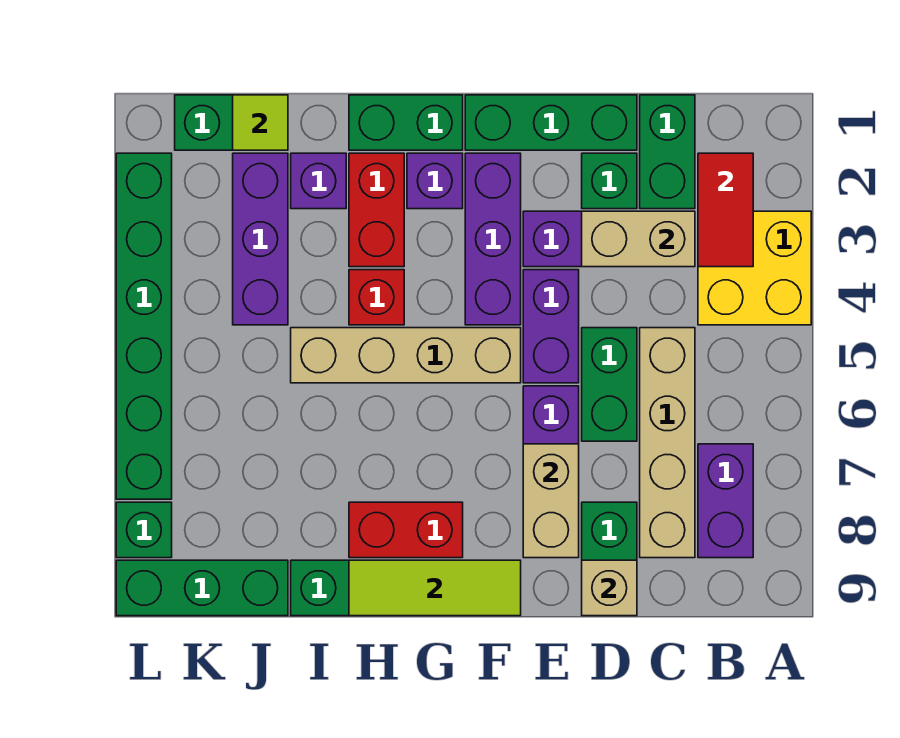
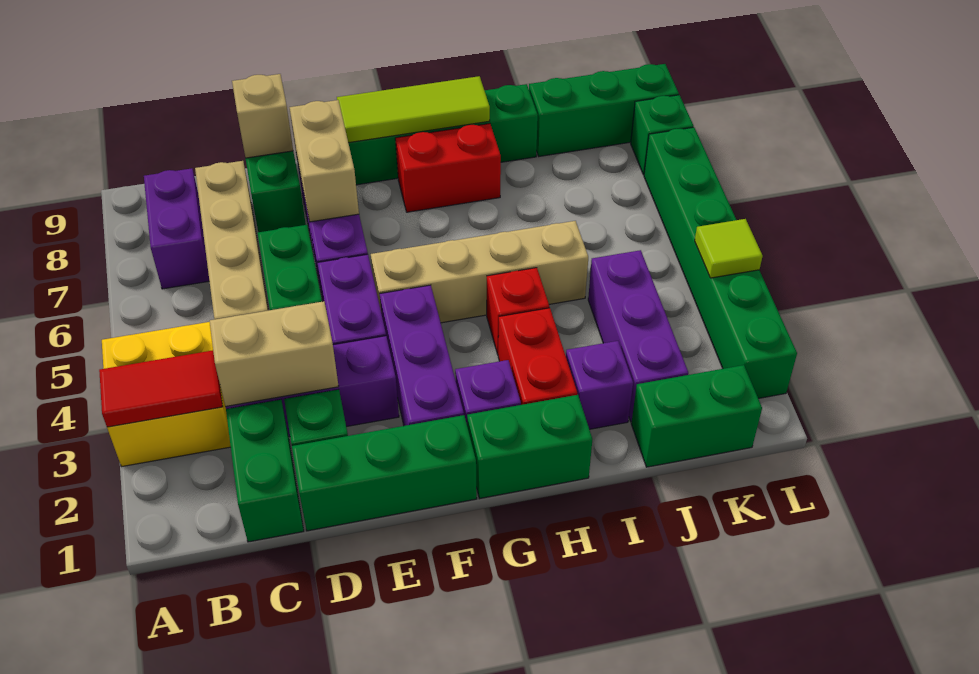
red 1x2 tile [698,153,753,267] -> red 1x2 tile turned to [99,350,223,427]
lime 1x1 tile [233,95,288,150] -> lime 1x1 tile moved to [695,219,763,278]

